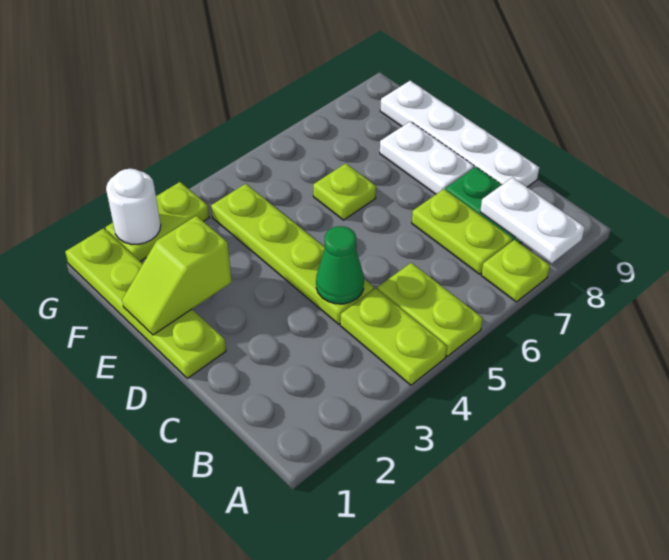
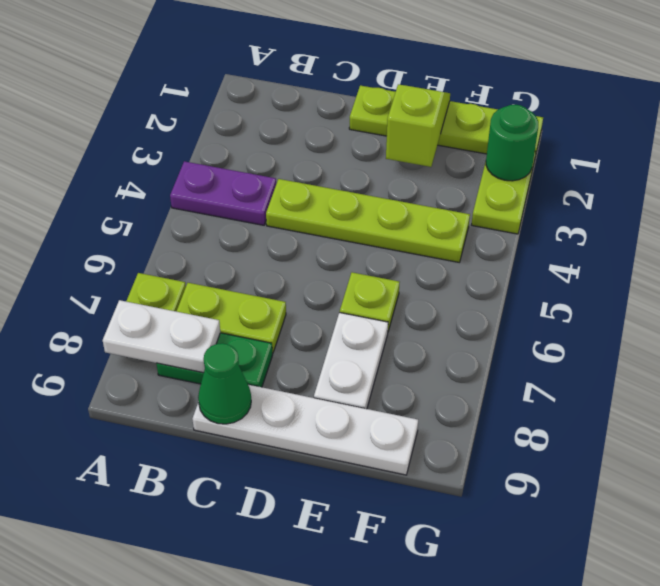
lime 1x2 plate [340,288,447,385] -> purple 1x2 plate [170,161,276,225]
lime 1x2 plate [377,263,483,356] -> none
green 1x1 cone [316,226,364,304] -> green 1x1 cone moved to [198,343,251,424]
white 1x2 plate [380,121,474,194] -> white 1x2 plate turned to [314,312,388,409]
white 1x1 round brick [106,169,161,244] -> green 1x1 round brick [486,105,538,181]

